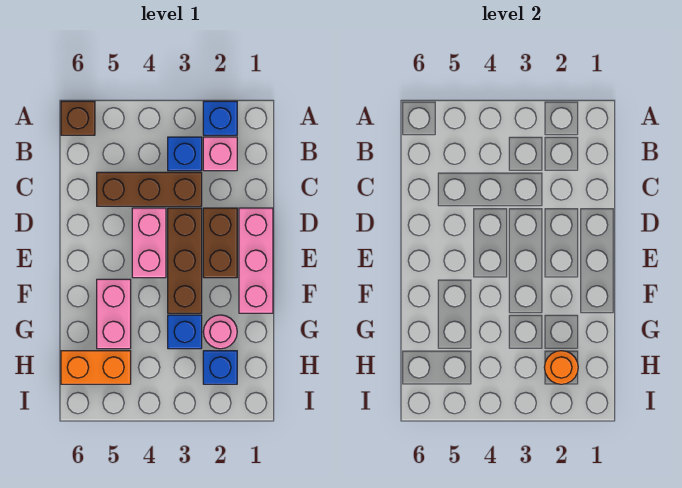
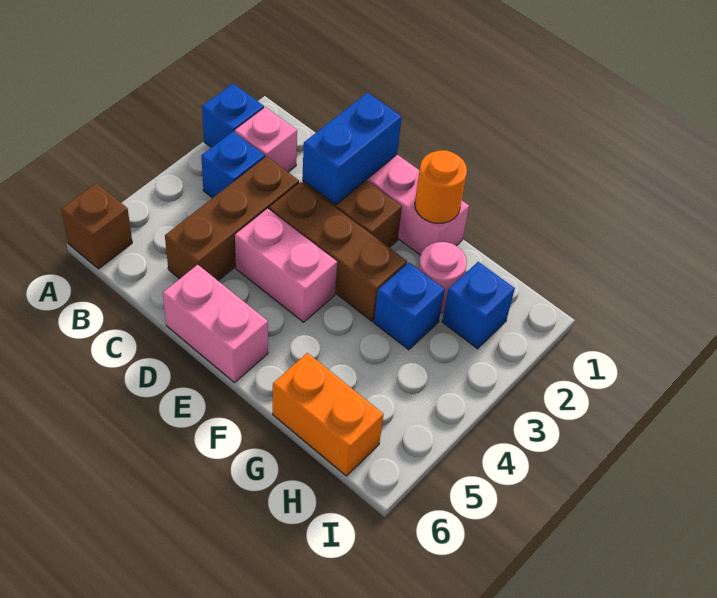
none -> blue 1x2 brick [302,93,402,205]
pink 1x2 brick [97,279,131,349] -> pink 1x2 brick moved to [163,265,268,382]
orange 1x1 round brick [544,351,578,384] -> orange 1x1 round brick moved to [415,150,467,223]
orange 1x2 brick [61,351,131,384] -> orange 1x2 brick turned to [273,353,384,476]

